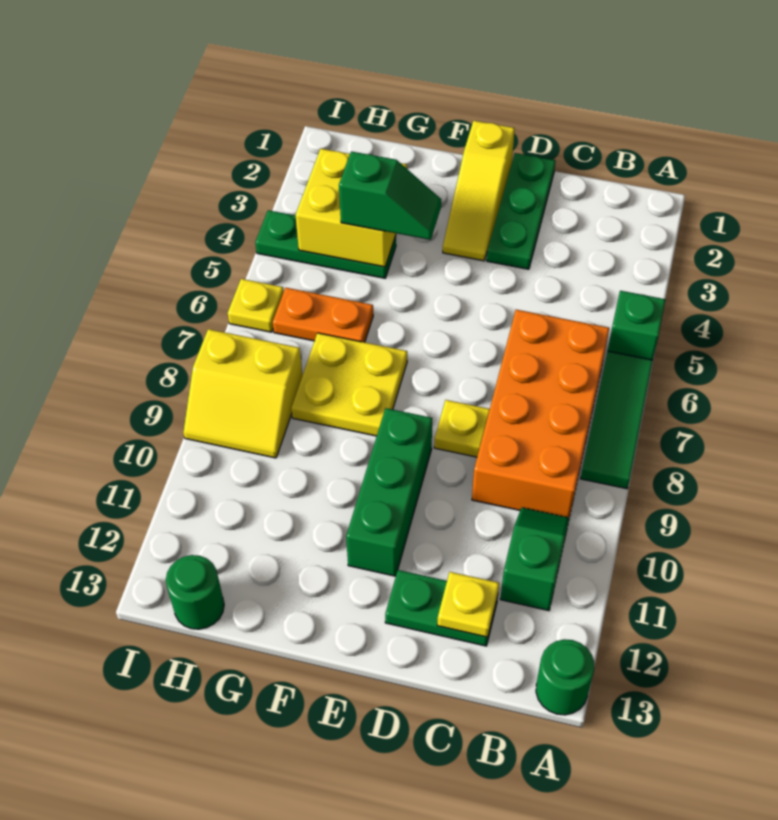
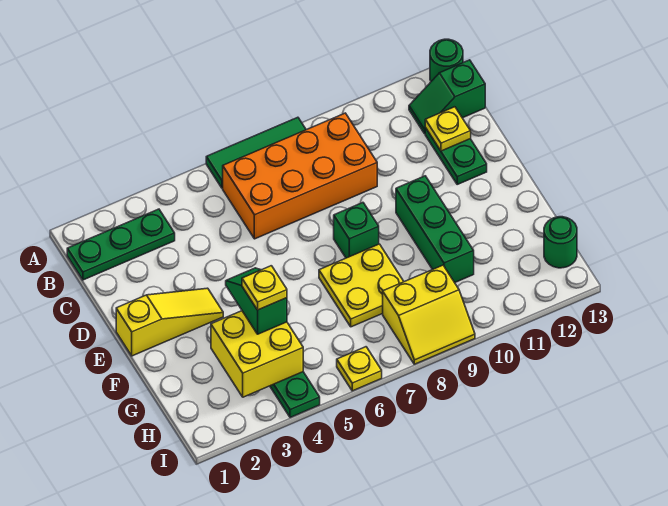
green 1x1 brick [608,291,666,360] -> green 1x1 brick moved to [334,203,379,258]
green 1x2 slope [500,508,569,611] -> green 1x2 slope moved to [409,60,485,134]
green 1x3 plate [487,153,555,269] -> green 1x3 plate moved to [67,209,175,280]
yellow 1x1 plate [434,400,490,457] -> yellow 1x1 plate moved to [242,266,287,310]
green 1x3 brick [346,408,432,576] -> green 1x3 brick turned to [396,176,474,283]
orange 1x2 plate [273,288,373,342] -> none
yellow 2x2 slope [183,329,303,458] -> yellow 2x2 slope turned to [383,265,475,364]

